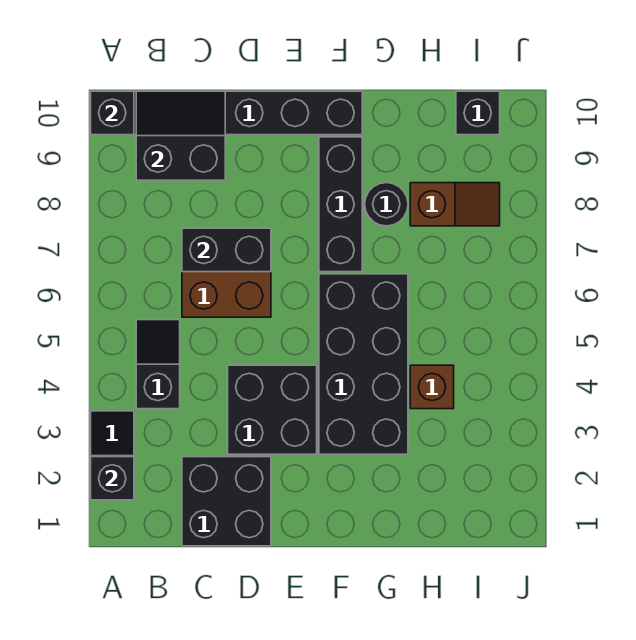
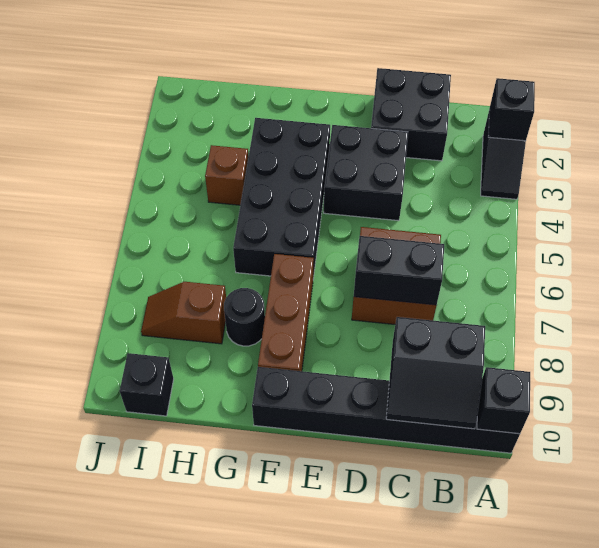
black 1x2 slope [136,320,180,409] -> none
black 1x3 brick [319,137,362,272] -> brown 1x3 brick [258,254,314,371]

